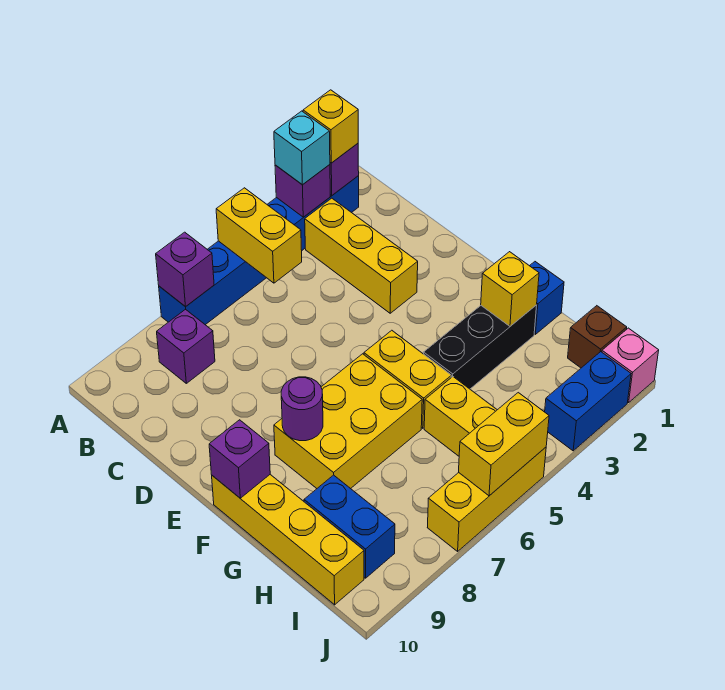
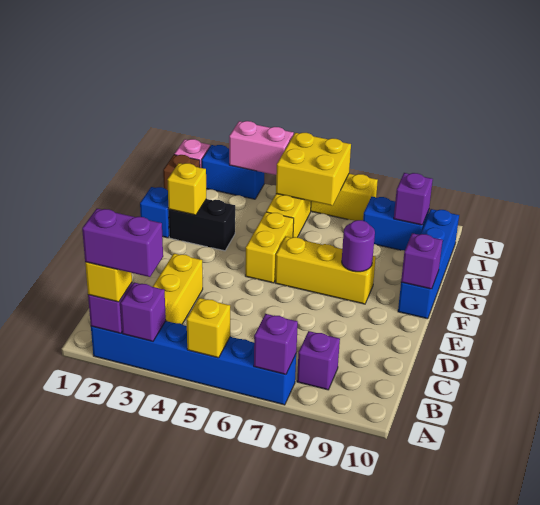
none -> purple 1x2 brick [82,209,163,277]
cyan 1x1 brick [274,111,330,185] -> none
yellow 1x2 brick [216,188,302,283] -> yellow 1x1 brick [187,298,230,358]
yellow 2x3 brick [274,354,422,489] -> yellow 1x3 brick [275,237,376,304]
yellow 1x4 brick [212,475,364,605] -> blue 1x4 brick [398,209,459,319]
black 1x3 brick [424,305,537,389] -> black 1x2 brick [169,199,235,251]
blue 1x2 brick [304,475,395,578] -> blue 1x2 brick turned to [363,197,429,251]
none -> purple 1x1 brick [394,173,433,225]
none -> pink 1x2 brick [229,121,294,175]
yellow 1x2 brick [459,393,549,496] -> yellow 2x2 brick [276,133,351,206]

